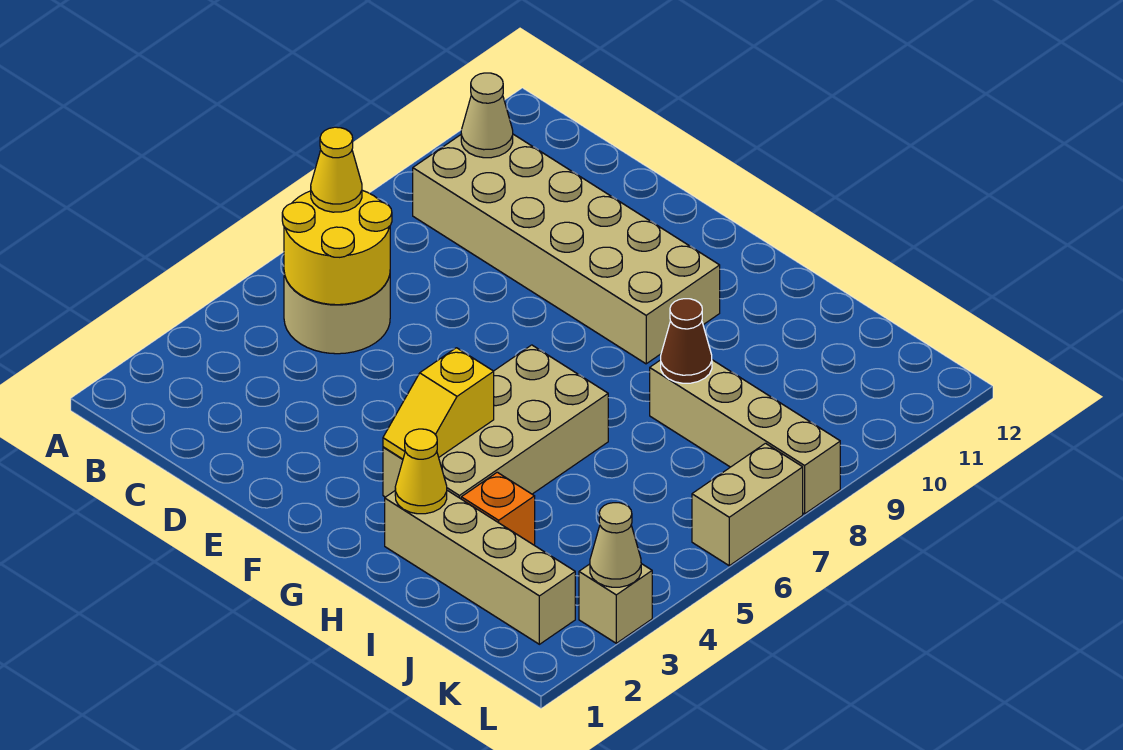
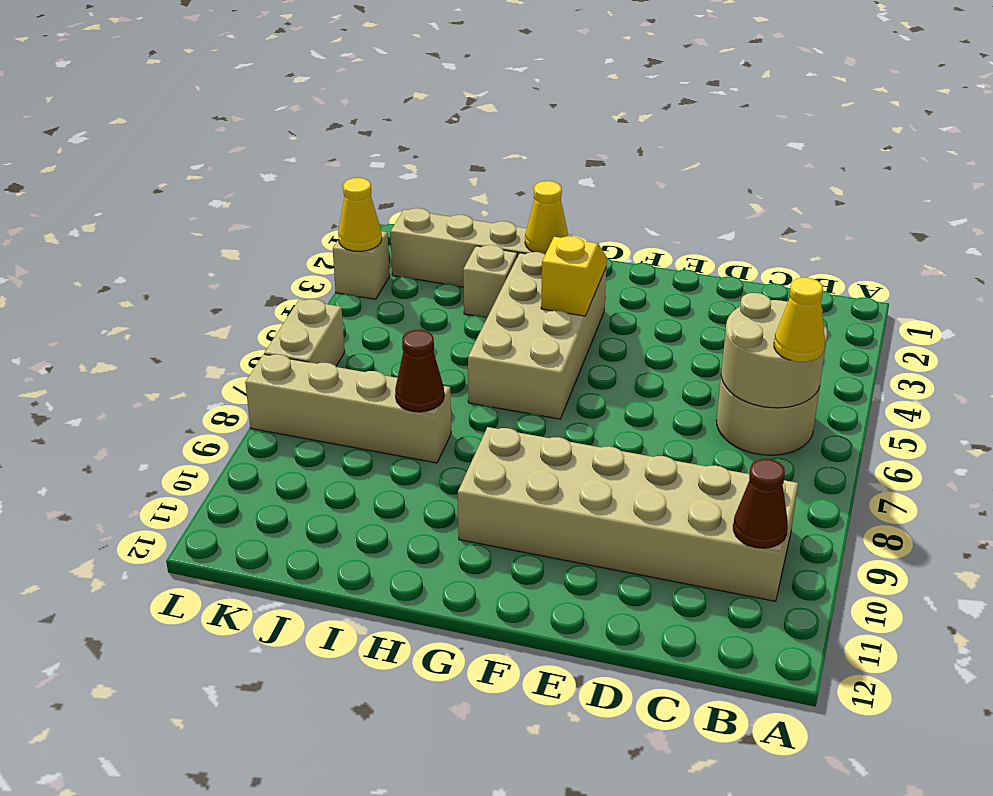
yellow 2x2 round brick [282,190,392,305] -> tan 2x2 round brick [721,293,827,408]
tan 1x1 cone [461,73,513,158] -> brown 1x1 cone [733,459,788,548]
orange 1x1 brick [461,472,535,545] -> tan 1x1 brick [463,245,517,317]
tan 1x1 cone [590,503,641,587] -> yellow 1x1 cone [338,178,382,251]

